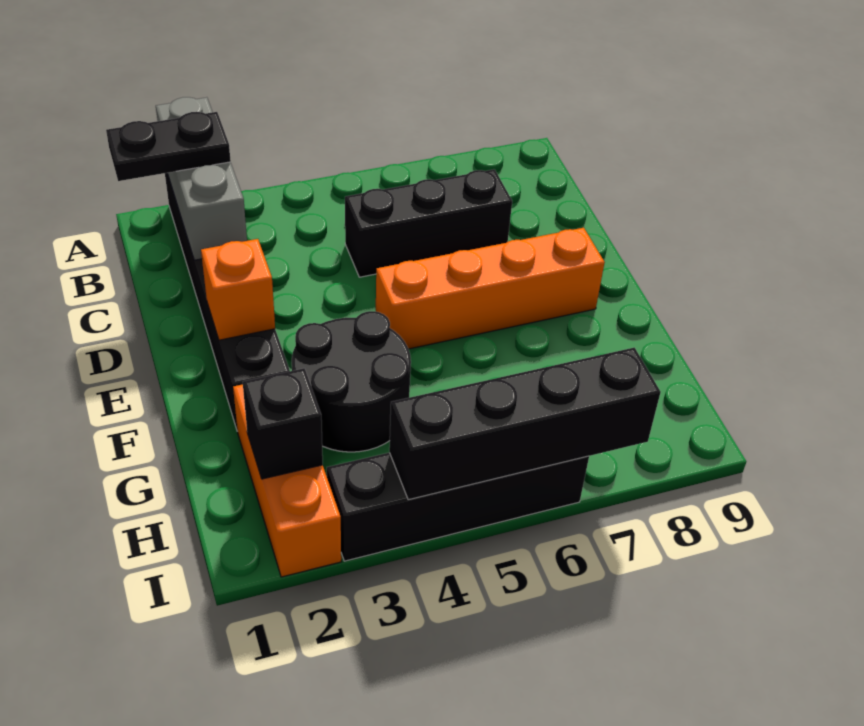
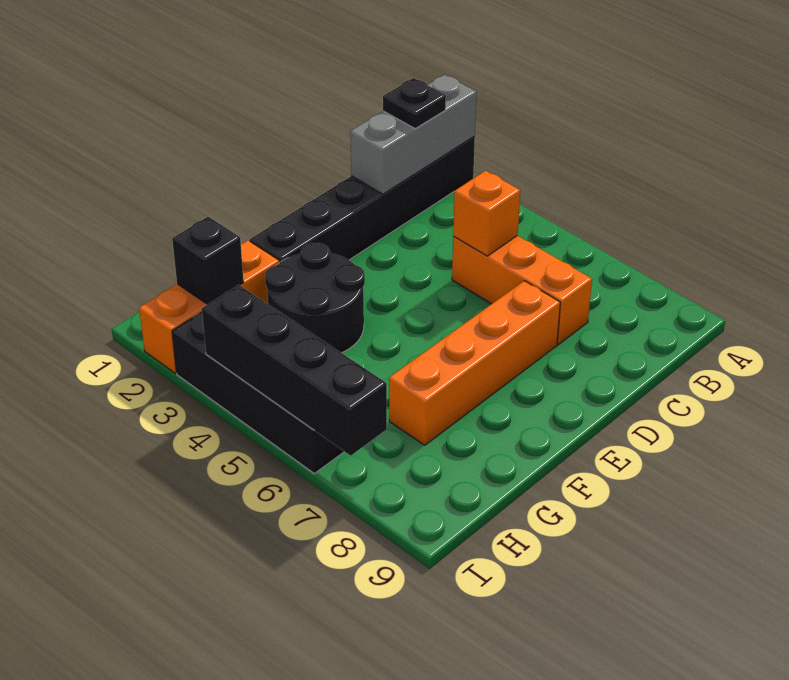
black 1x2 plate [106,112,231,181] -> black 1x1 plate [383,78,446,129]
black 1x3 brick [345,169,512,277] -> orange 1x3 brick [452,236,592,344]
orange 1x1 brick [201,239,275,340] -> orange 1x1 brick moved to [453,171,520,256]
orange 1x4 brick [376,228,605,349] -> orange 1x4 brick turned to [389,281,560,445]

